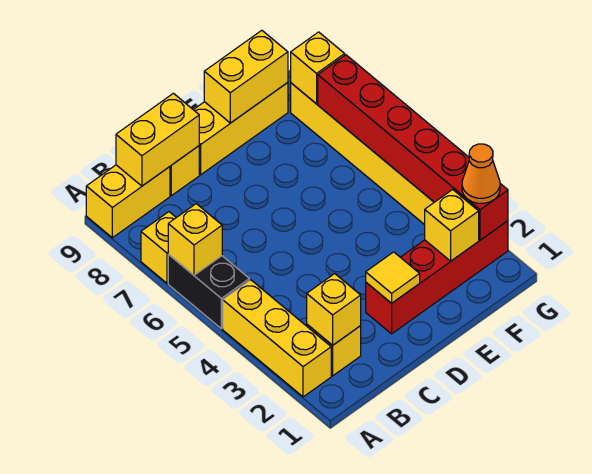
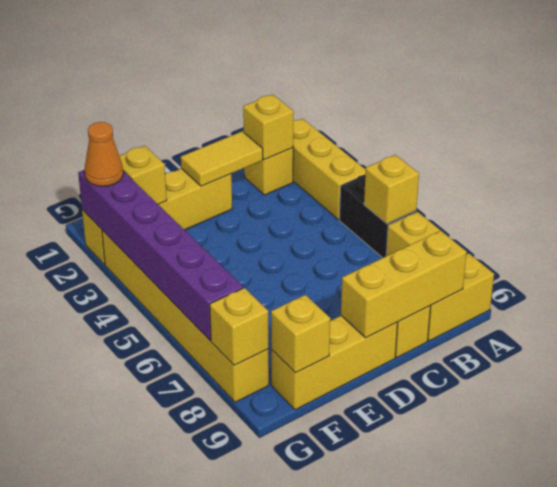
yellow 1x2 brick [116,93,199,186] -> yellow 1x3 brick [341,231,467,338]
red 1x4 brick [366,221,508,334] -> yellow 1x4 brick [82,168,232,264]
yellow 1x1 tile [366,252,420,303] -> yellow 1x2 tile [181,131,263,186]
yellow 1x2 brick [204,30,288,123] -> yellow 1x1 brick [271,295,330,373]
red 1x6 brick [318,55,508,240] -> purple 1x6 brick [78,170,243,340]

